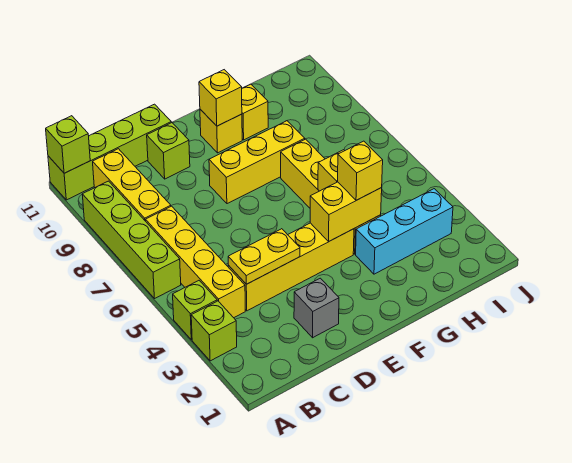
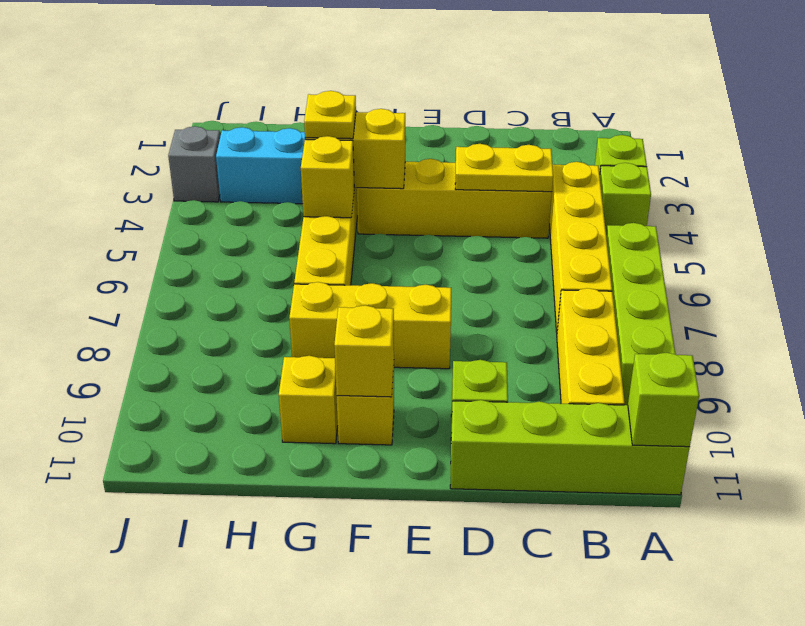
grey 1x1 brick [294,278,339,338] -> grey 1x1 brick moved to [168,126,220,202]
yellow 1x1 brick [338,141,383,200] -> yellow 1x1 plate [304,91,356,139]

